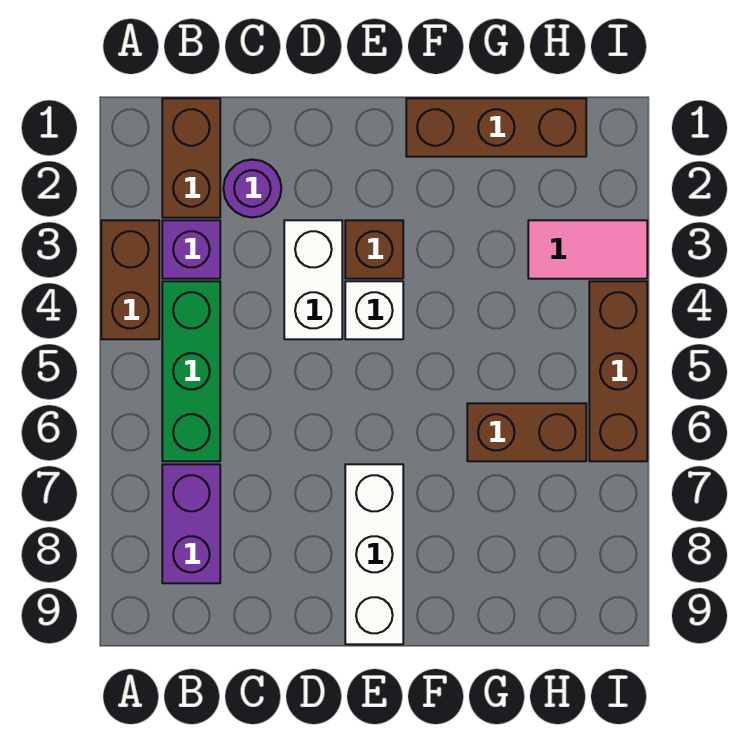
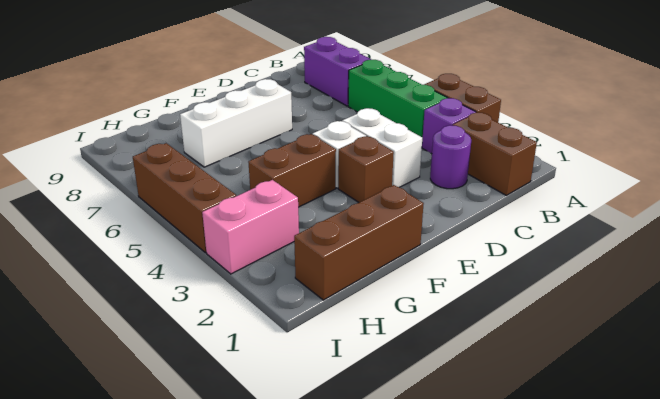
white 1x3 brick [345,464,403,644] -> white 1x3 brick turned to [180,79,292,167]
brown 1x2 brick [467,403,586,461] -> brown 1x2 brick moved to [248,134,336,207]
pink 1x2 tile [528,220,647,279] -> pink 1x2 brick [202,180,299,274]

